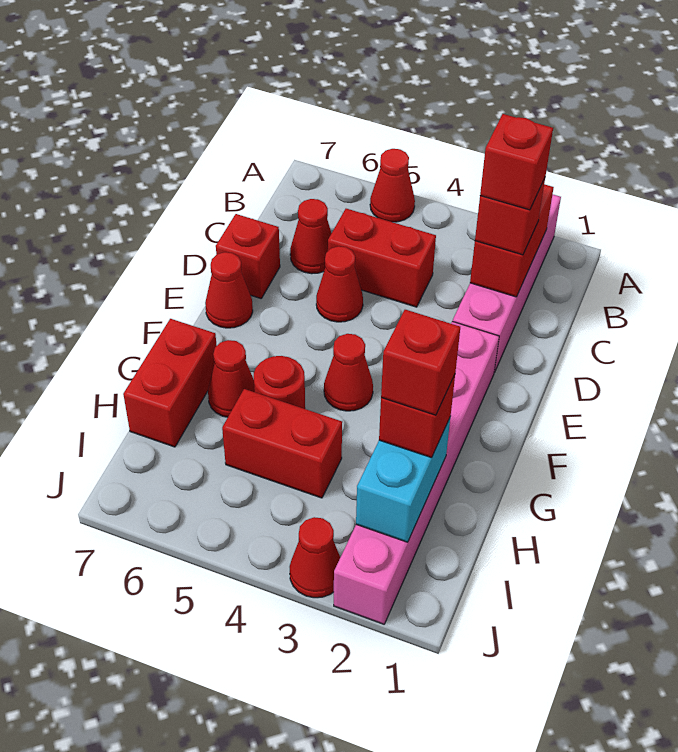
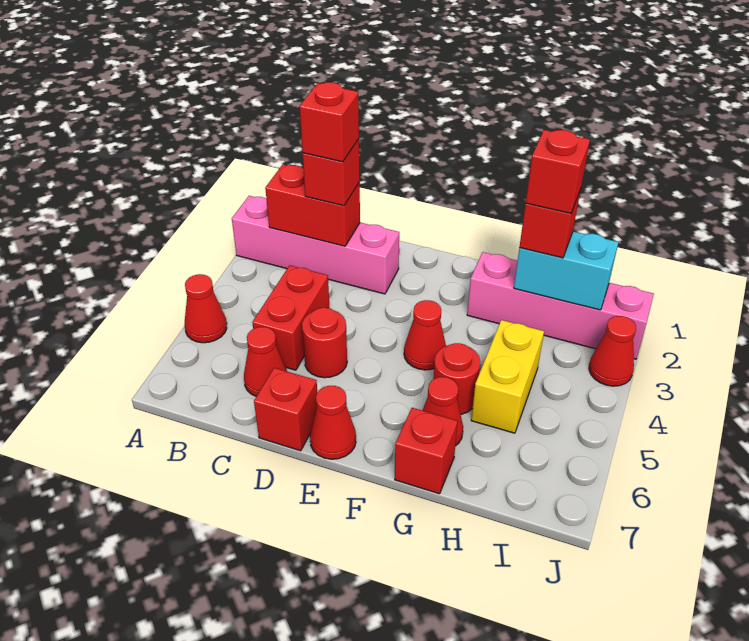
red 1x1 cone [316,246,363,322] -> red 1x1 round brick [302,308,347,378]
pink 1x6 brick [334,321,499,624] -> pink 1x4 brick [467,252,654,359]
red 1x2 brick [123,319,217,447] -> red 1x1 brick [395,408,458,494]
red 1x2 brick [222,389,342,498] -> yellow 1x2 brick [471,320,544,433]

